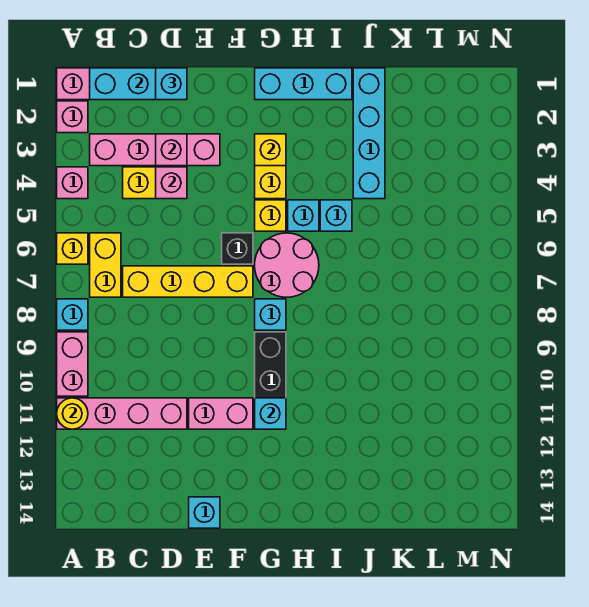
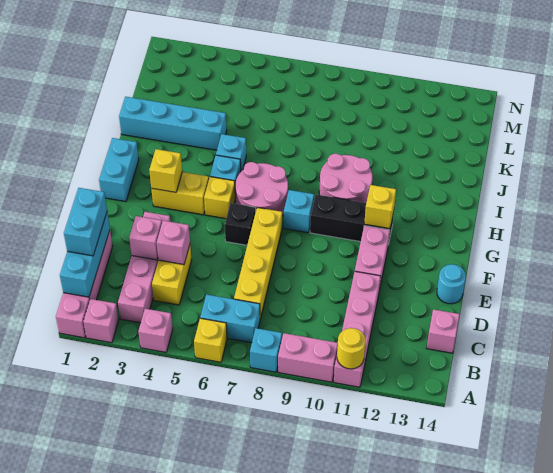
yellow 1x2 brick [90,233,121,297] -> cyan 1x2 brick [200,294,260,343]
none -> pink 1x1 brick [427,309,460,353]
cyan 1x1 brick [156,68,187,100] -> cyan 1x2 brick [64,188,107,256]
cyan 1x1 brick [189,497,220,528] -> cyan 1x1 round brick [437,264,466,304]
cyan 1x3 brick [255,68,352,100] -> cyan 1x2 brick [99,138,139,202]
cyan 1x1 brick [255,398,286,429] -> yellow 1x1 brick [364,185,396,229]
none -> pink 2x2 round brick [319,154,373,203]

